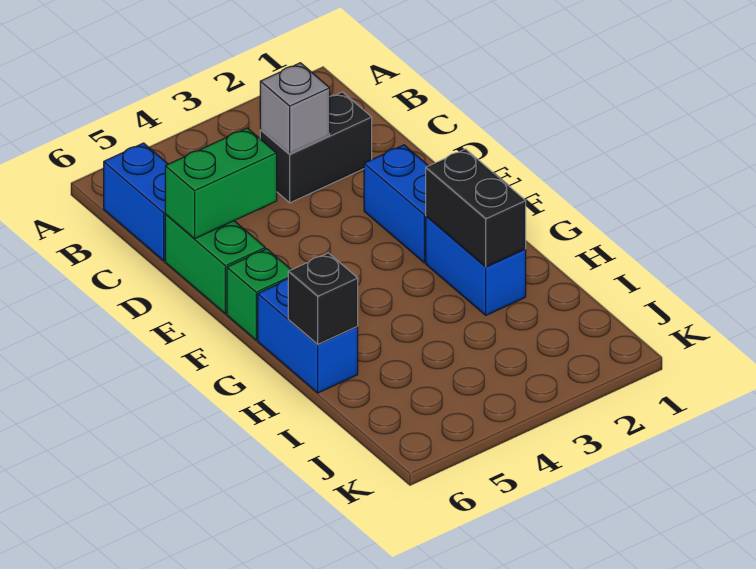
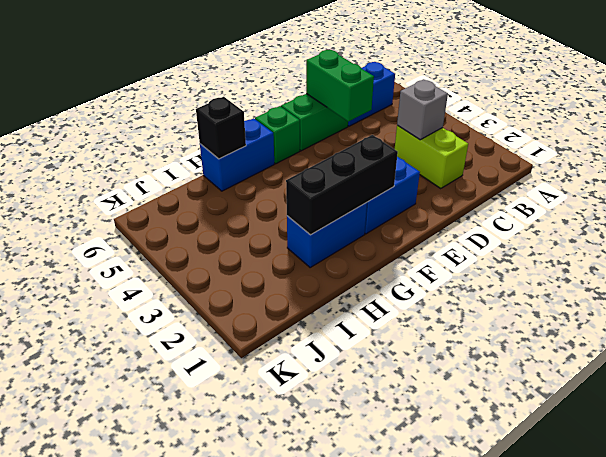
black 1x2 brick [260,92,372,203] -> lime 1x2 brick [395,125,468,188]
black 1x2 brick [426,149,526,267] -> black 1x3 brick [286,135,398,235]

